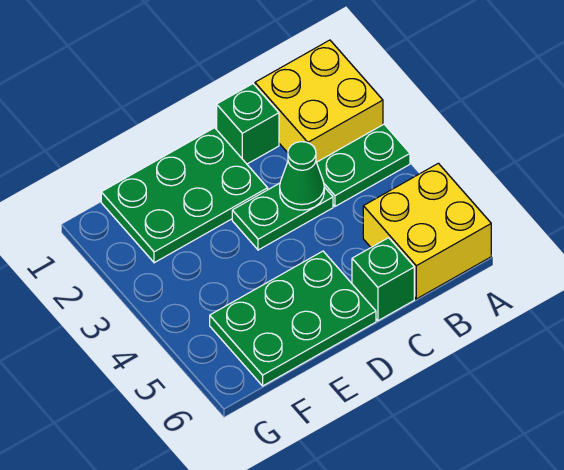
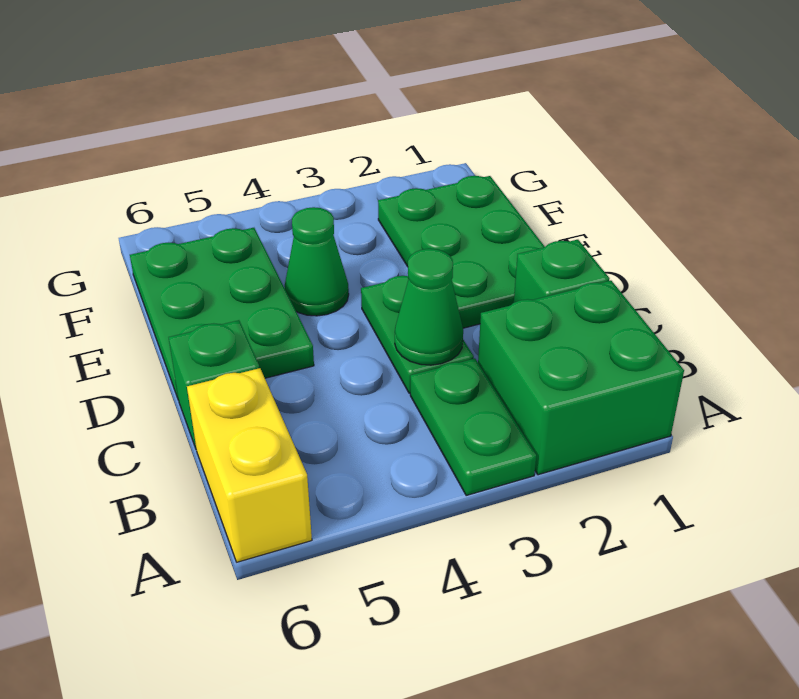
yellow 2x2 brick [255,40,383,162] -> green 2x2 brick [478,280,684,475]
yellow 2x2 brick [363,163,491,299] -> yellow 1x2 brick [187,368,312,562]
none -> green 1x1 cone [284,207,349,316]

